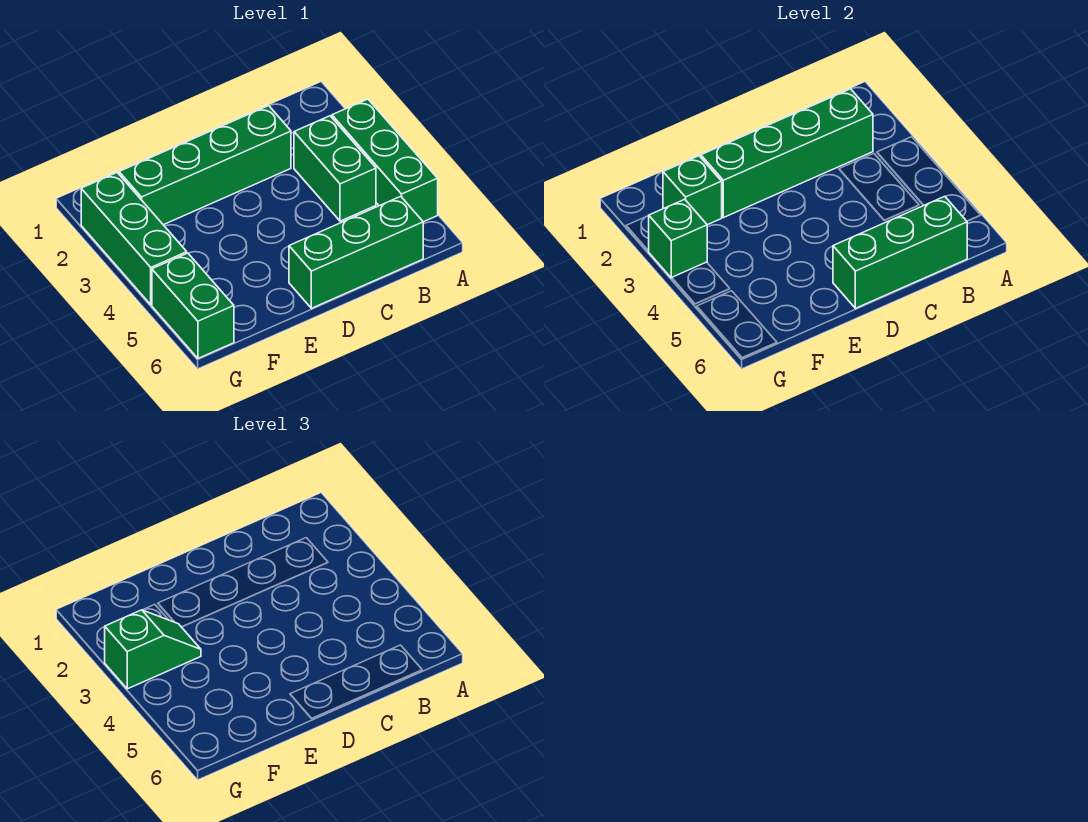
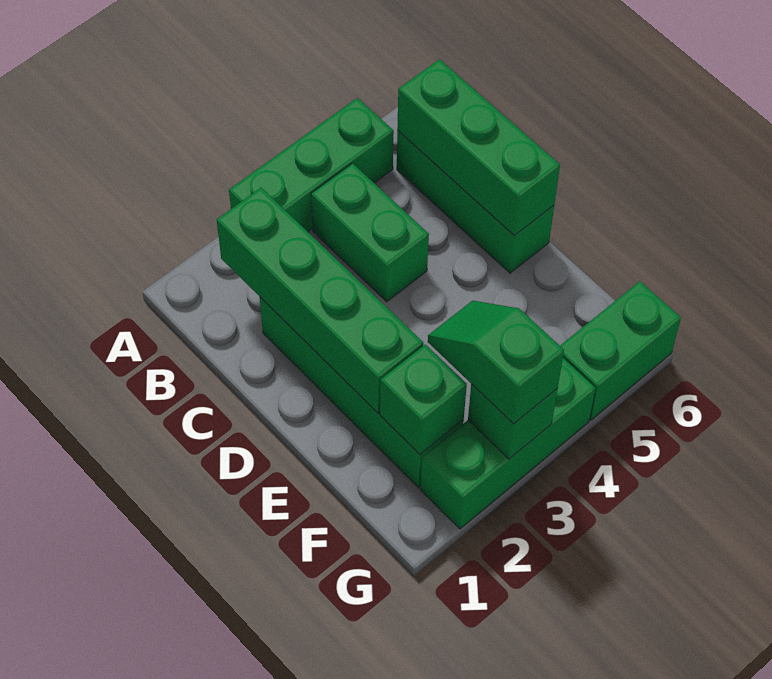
green 1x2 brick [294,116,376,221] -> green 1x2 brick turned to [311,163,429,302]

